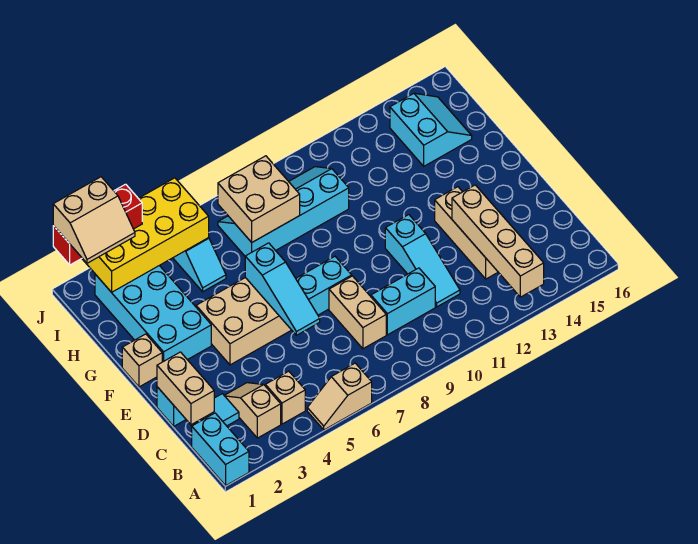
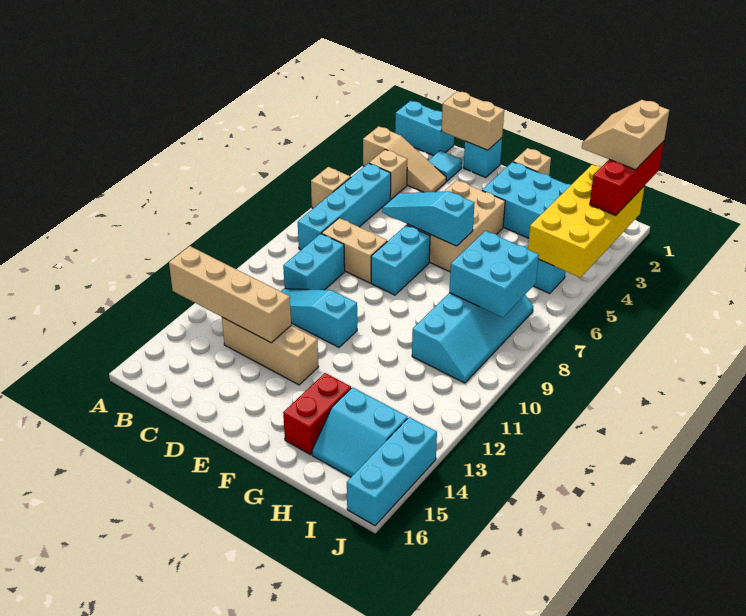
tan 1x2 slope [224,383,281,438] -> tan 1x3 slope [363,126,446,192]
none -> cyan 1x4 brick [298,163,391,250]
none -> red 1x2 brick [283,373,351,455]
tan 2x2 brick [218,156,300,242] -> cyan 2x2 brick [449,231,539,317]
none -> cyan 1x3 brick [347,417,437,526]

